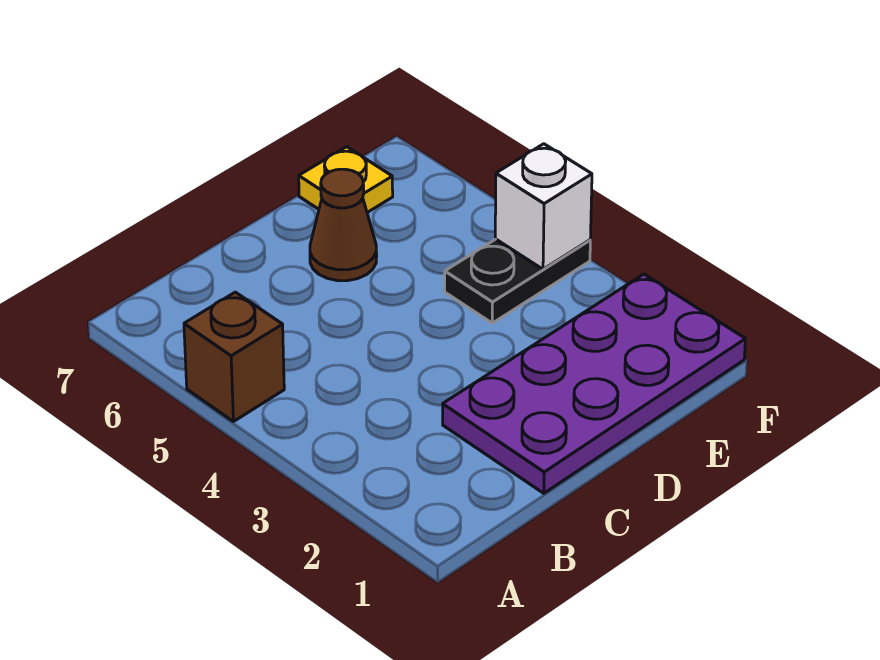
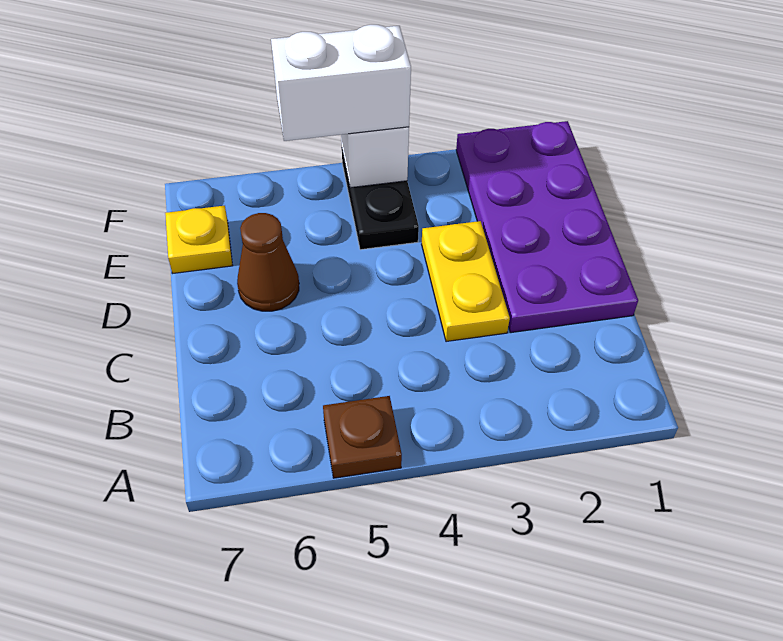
brown 1x1 brick [184,292,284,421] -> brown 1x1 plate [323,396,402,478]
none -> yellow 1x2 plate [422,221,510,342]
none -> white 1x2 brick [271,25,411,141]

